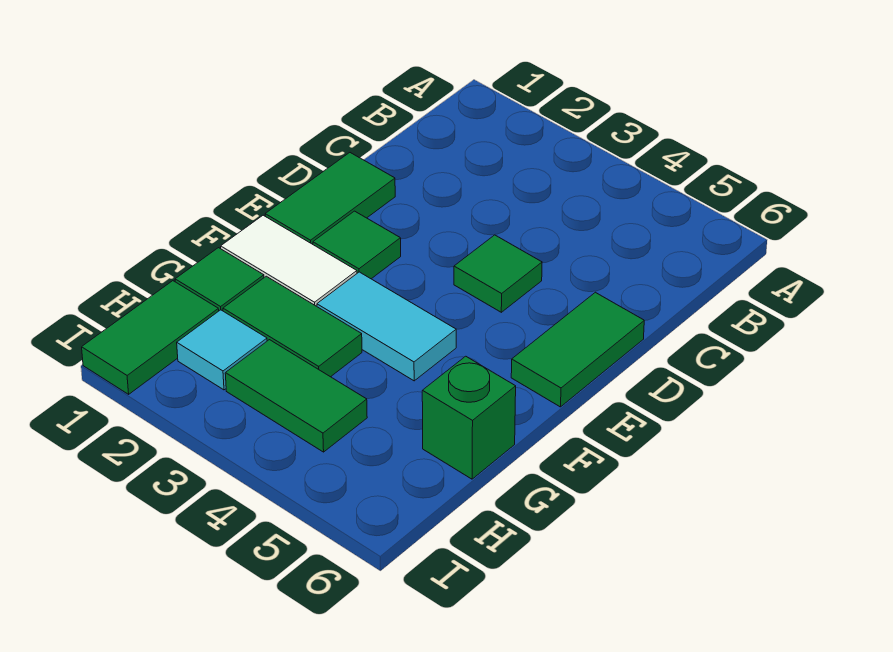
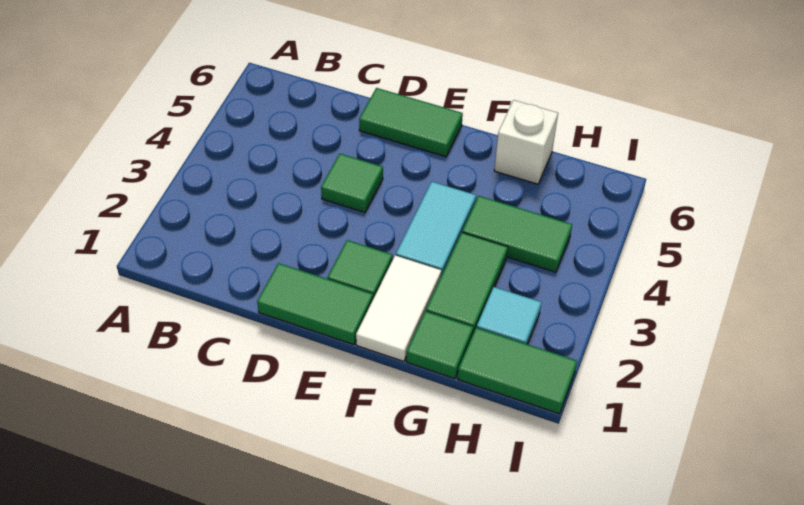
green 1x1 brick [422,356,516,479] -> white 1x1 brick [494,100,558,184]
green 1x2 tile [225,340,367,452] -> green 1x2 tile turned to [462,196,572,272]

